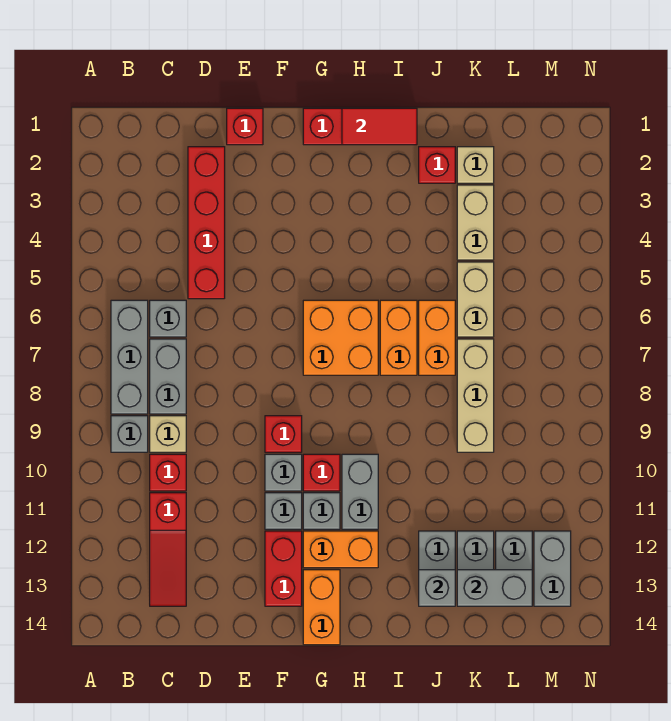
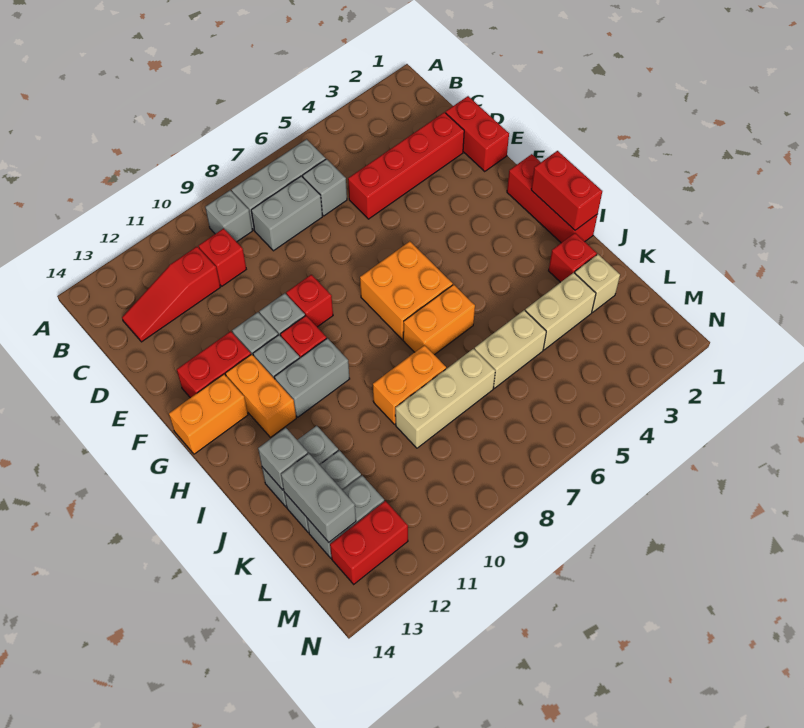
tan 1x1 brick [150,416,186,452] -> none
red 1x1 brick [227,108,263,145] -> red 1x2 brick [446,96,509,171]
red 1x2 tile [342,108,417,145] -> red 1x2 brick [531,151,602,230]
orange 1x2 brick [419,300,455,375] -> orange 1x2 brick moved to [373,345,446,424]
grey 1x2 brick [534,531,571,606] -> red 1x2 brick [330,501,408,584]

